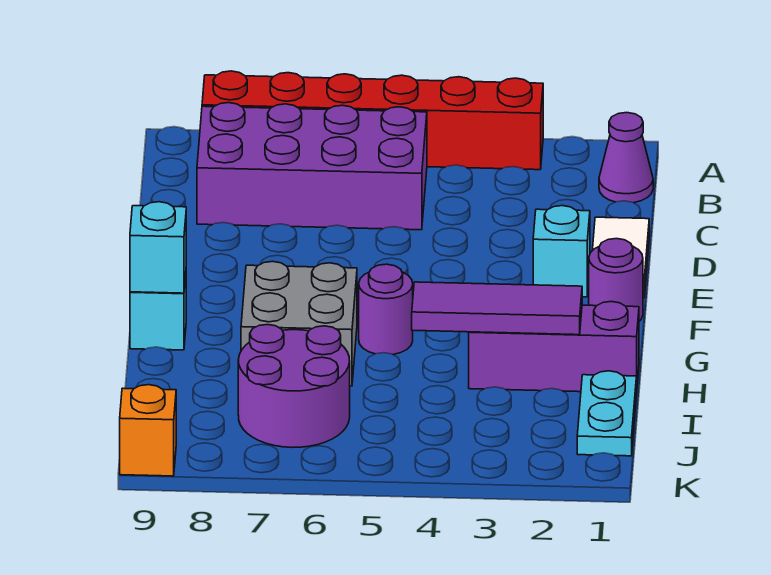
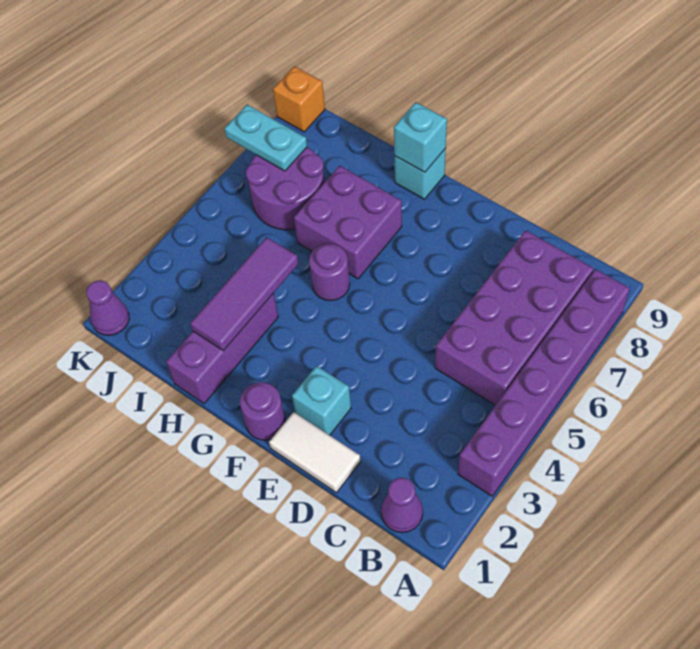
red 1x6 brick [202,71,543,170] -> purple 1x6 brick [458,269,630,496]
grey 2x2 brick [241,261,357,386] -> purple 2x2 brick [294,166,402,279]
cyan 1x2 plate [577,371,637,456] -> cyan 1x2 plate moved to [225,105,307,171]
none -> purple 1x1 cone [86,280,129,335]

